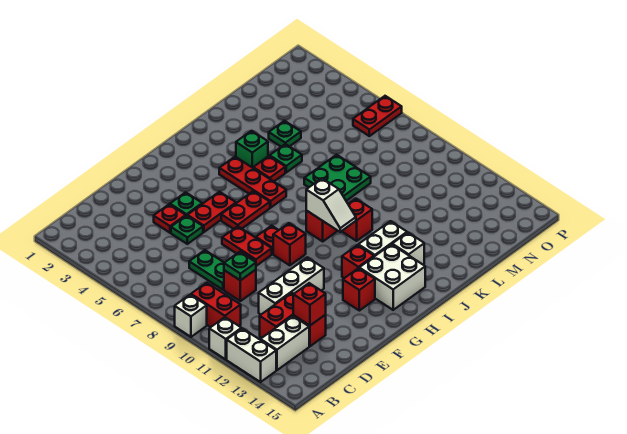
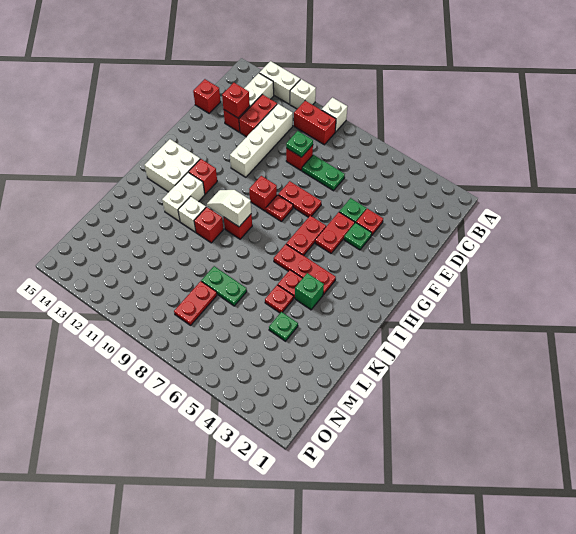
white 1x3 brick [259,257,324,314] -> white 1x4 brick [230,104,293,177]
red 1x1 brick [343,268,375,311] -> red 1x1 brick moved to [193,79,221,113]
white 1x1 brick [392,233,424,264] -> white 1x1 brick moved to [178,196,206,232]
green 1x1 plate [270,144,302,172] -> red 1x1 plate [265,285,293,313]
green 2x2 plate [304,155,371,201] -> green 1x2 plate [201,266,247,306]
red 1x2 plate [353,96,402,136] -> red 1x2 plate moved to [174,281,217,325]

